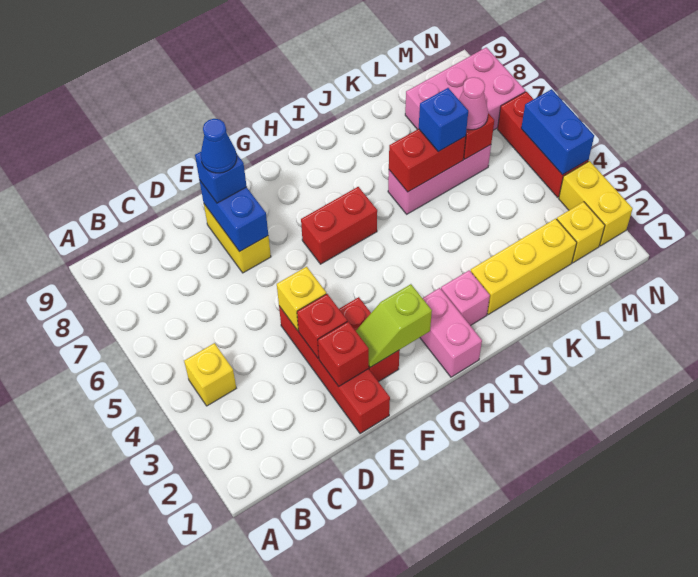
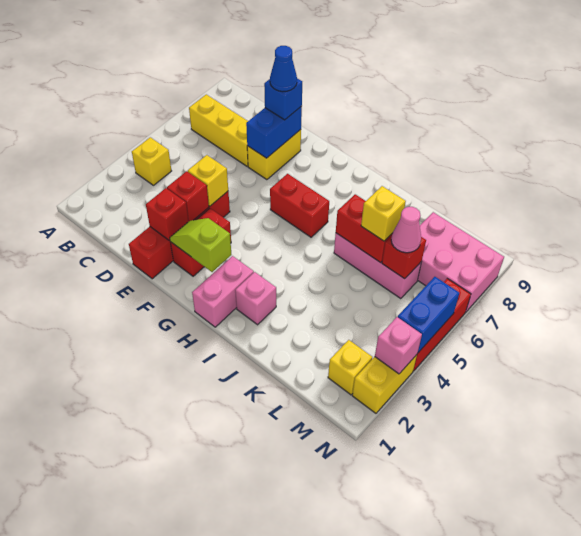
yellow 1x3 brick [471,219,577,314] -> yellow 1x3 brick moved to [189,94,248,166]
blue 1x1 brick [419,88,468,152] -> yellow 1x1 brick [361,186,406,241]
none -> pink 1x1 brick [375,317,422,374]

